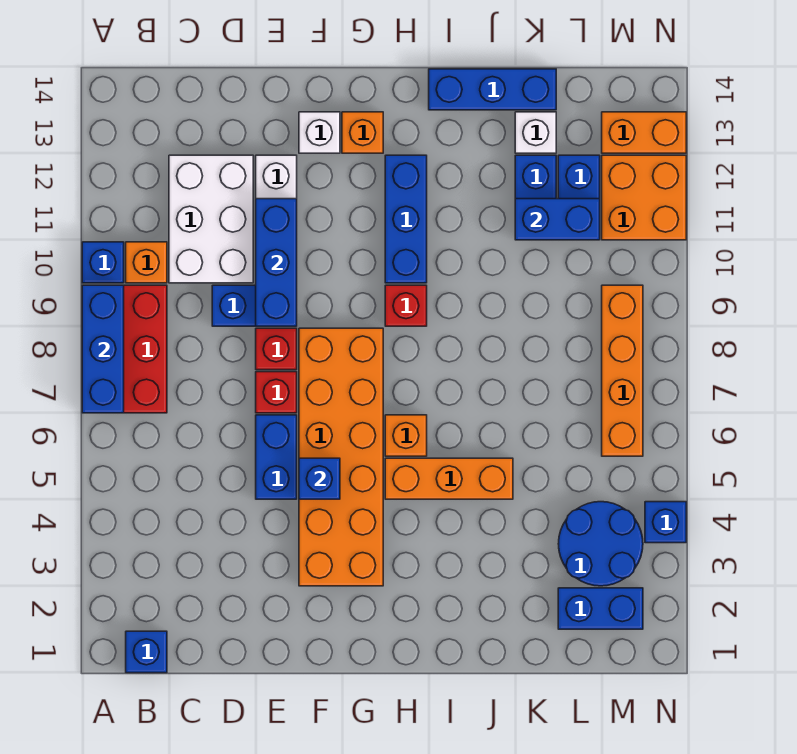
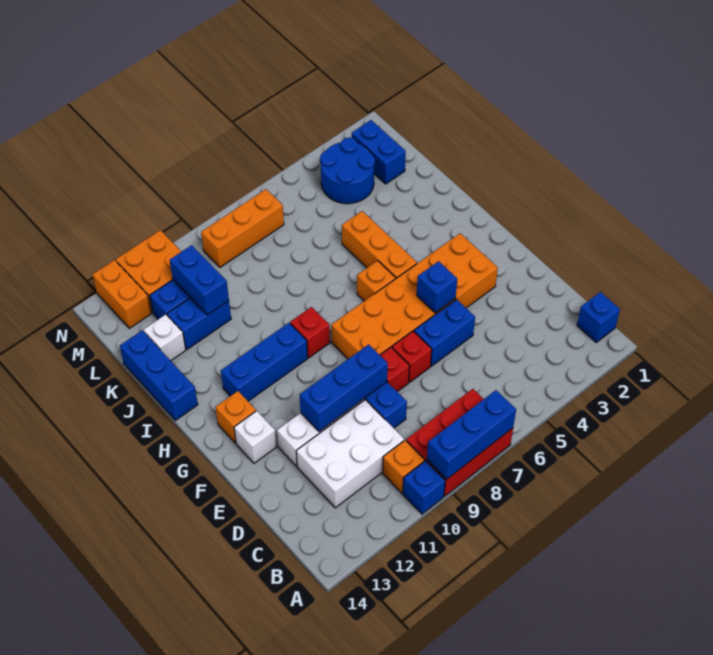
orange 1x4 brick [602,285,643,456] -> orange 1x3 brick [201,189,284,267]
blue 1x1 brick [645,502,686,543] -> none

